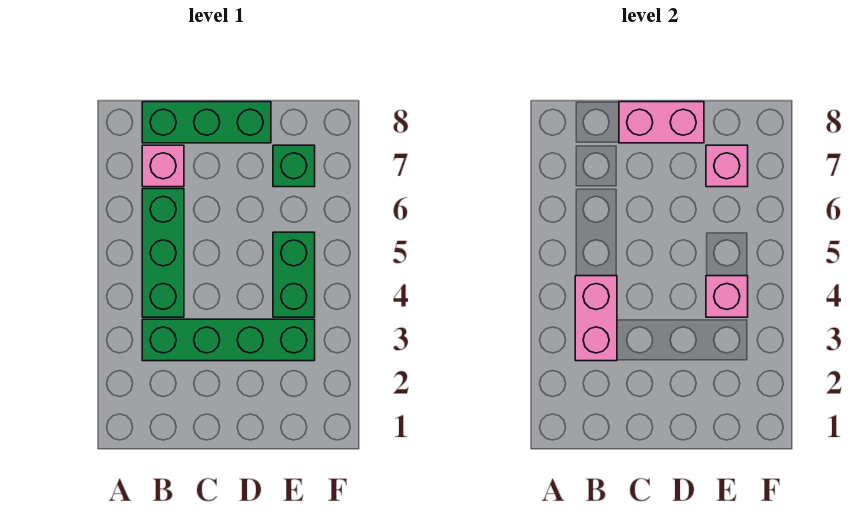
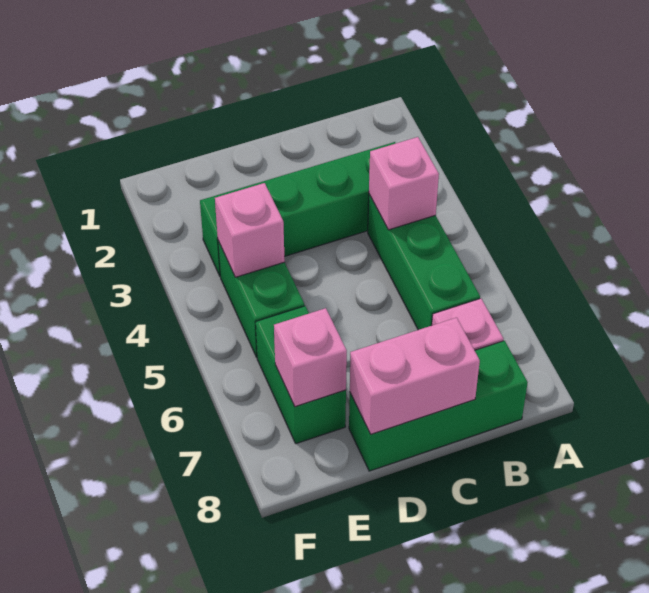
pink 1x2 brick [575,276,617,361] -> pink 1x1 brick [369,137,439,230]
green 1x1 brick [273,145,315,187] -> green 1x2 brick [256,306,346,444]

